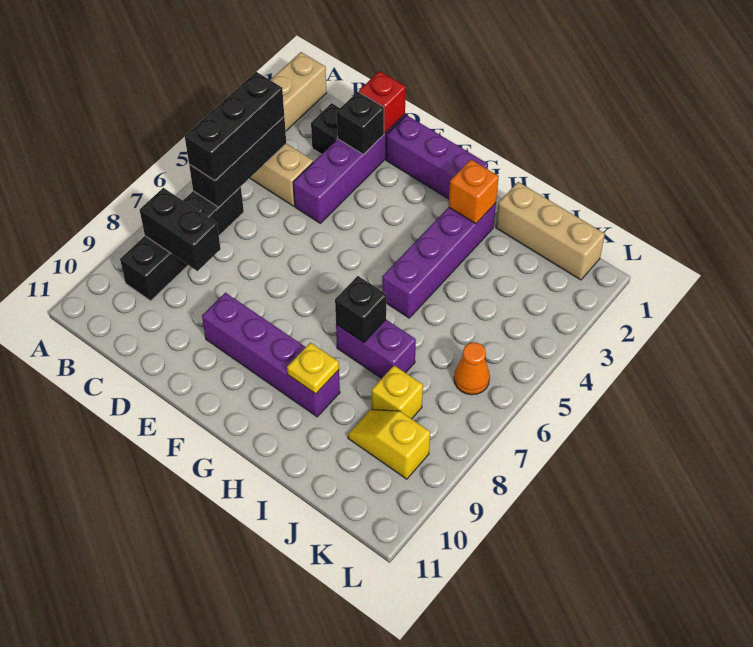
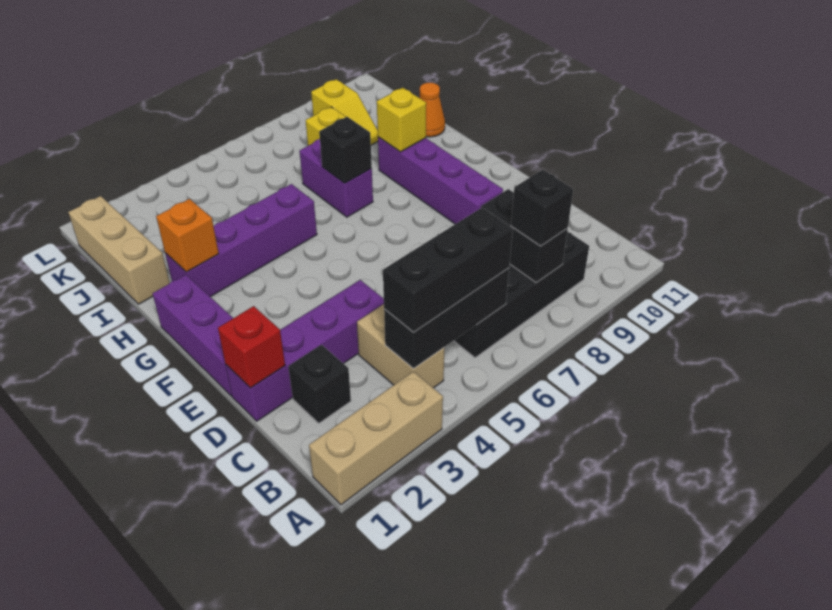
black 1x1 brick [337,92,384,154] -> black 1x1 brick moved to [511,170,573,246]
yellow 1x1 plate [287,343,339,394] -> yellow 1x1 brick [377,88,426,152]
orange 1x1 cone [454,342,490,395] -> orange 1x1 cone moved to [420,83,445,137]

